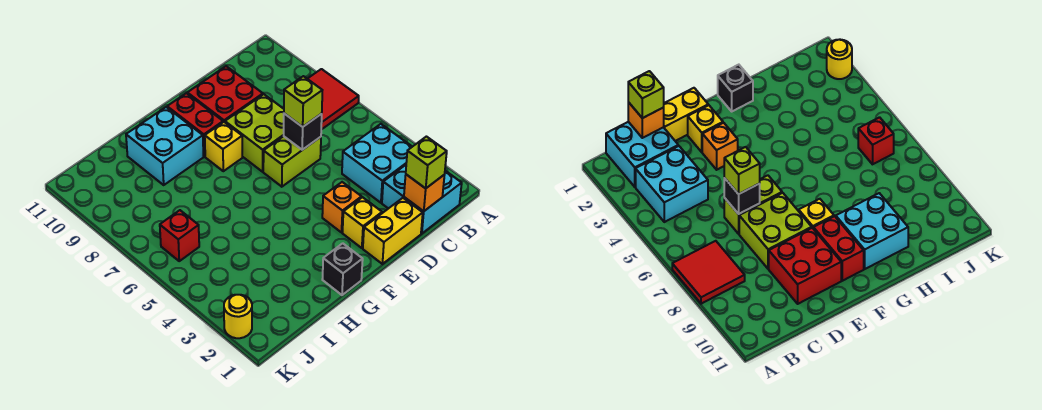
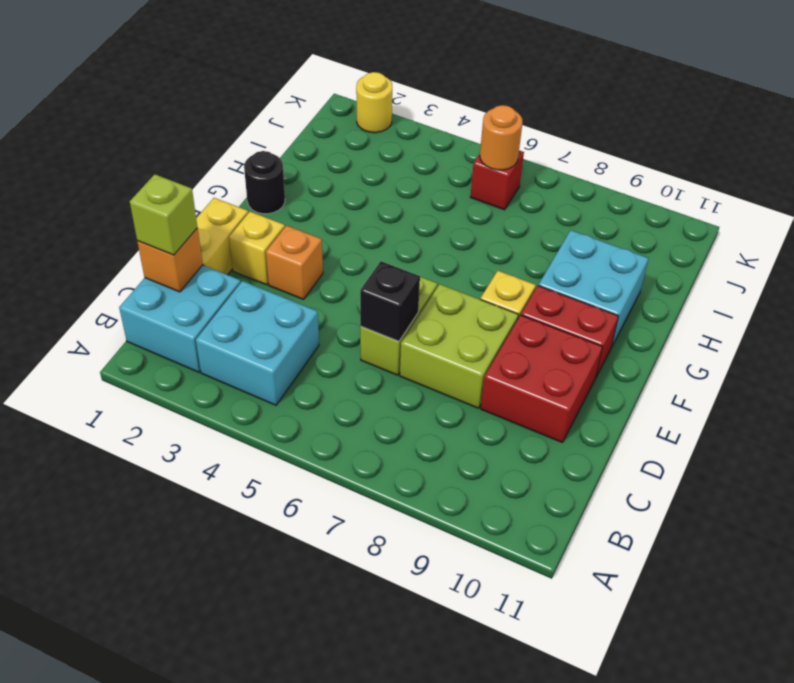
red 2x2 tile [308,69,359,130] -> none
lime 1x1 brick [284,76,322,127] -> none
black 1x1 brick [322,243,363,295] -> black 1x1 round brick [244,151,285,214]
none -> orange 1x1 round brick [480,105,523,170]

